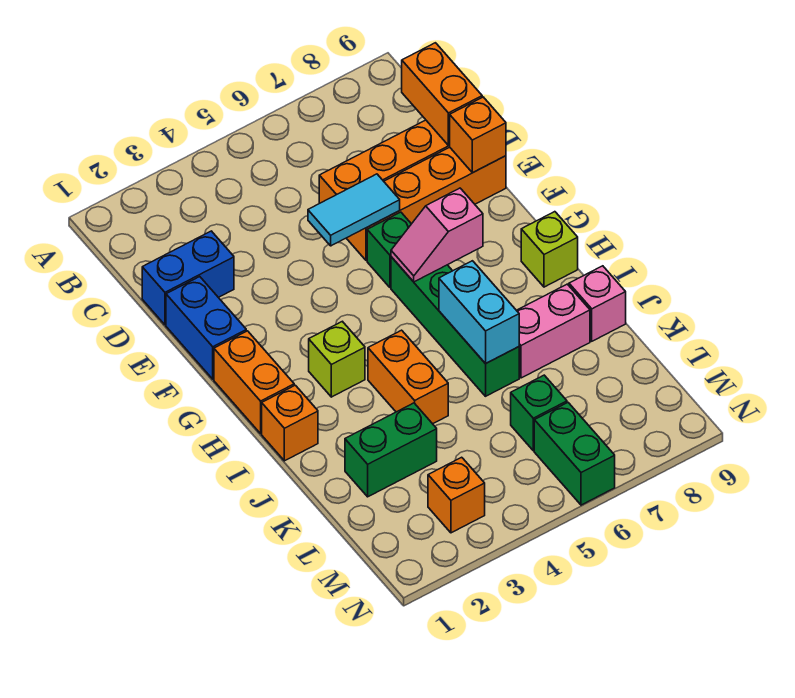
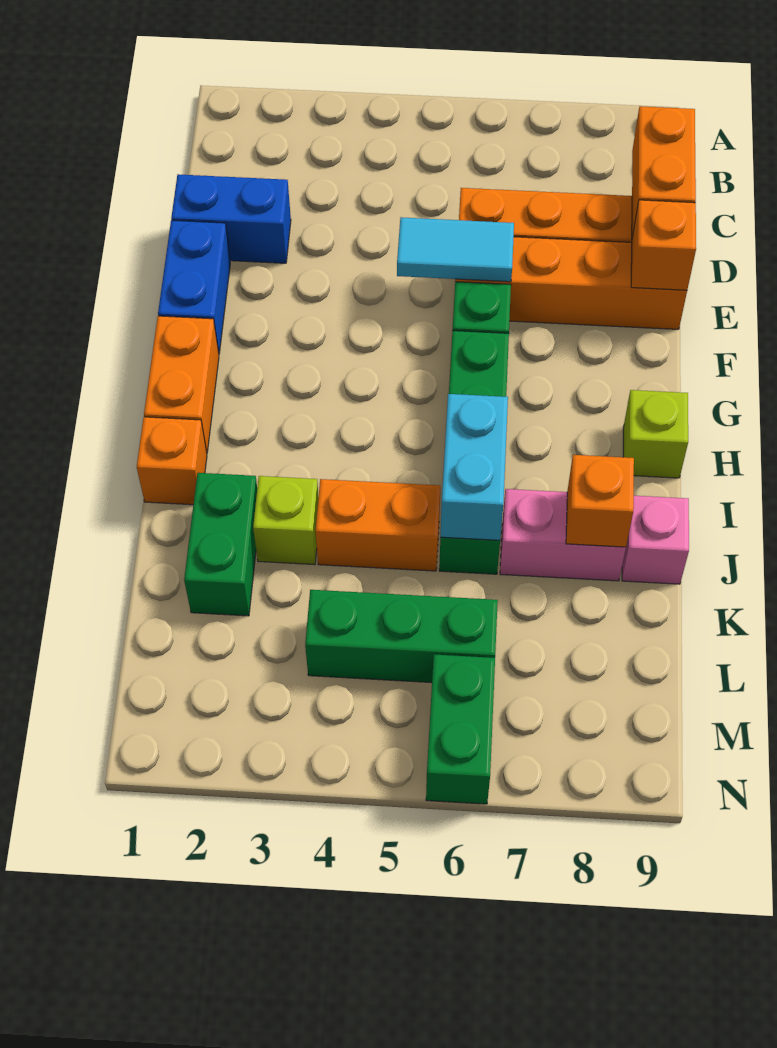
pink 1x2 slope [391,188,483,282] -> none
lime 1x1 brick [309,321,365,397] -> lime 1x1 brick moved to [253,476,319,565]
orange 1x2 brick [368,330,448,424] -> orange 1x2 brick turned to [315,479,440,571]
green 1x2 brick [345,403,437,497] -> green 1x2 brick turned to [184,473,257,616]
green 1x1 brick [511,375,567,451] -> green 1x3 brick [305,590,498,683]
orange 1x1 brick [428,457,485,533] -> orange 1x1 brick moved to [566,455,634,547]

